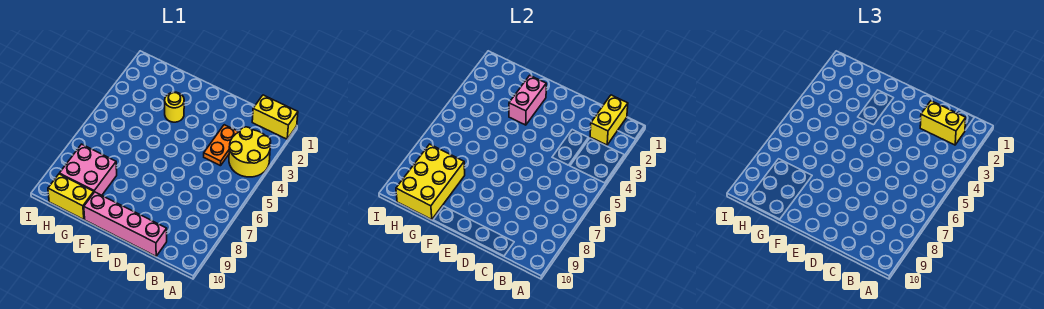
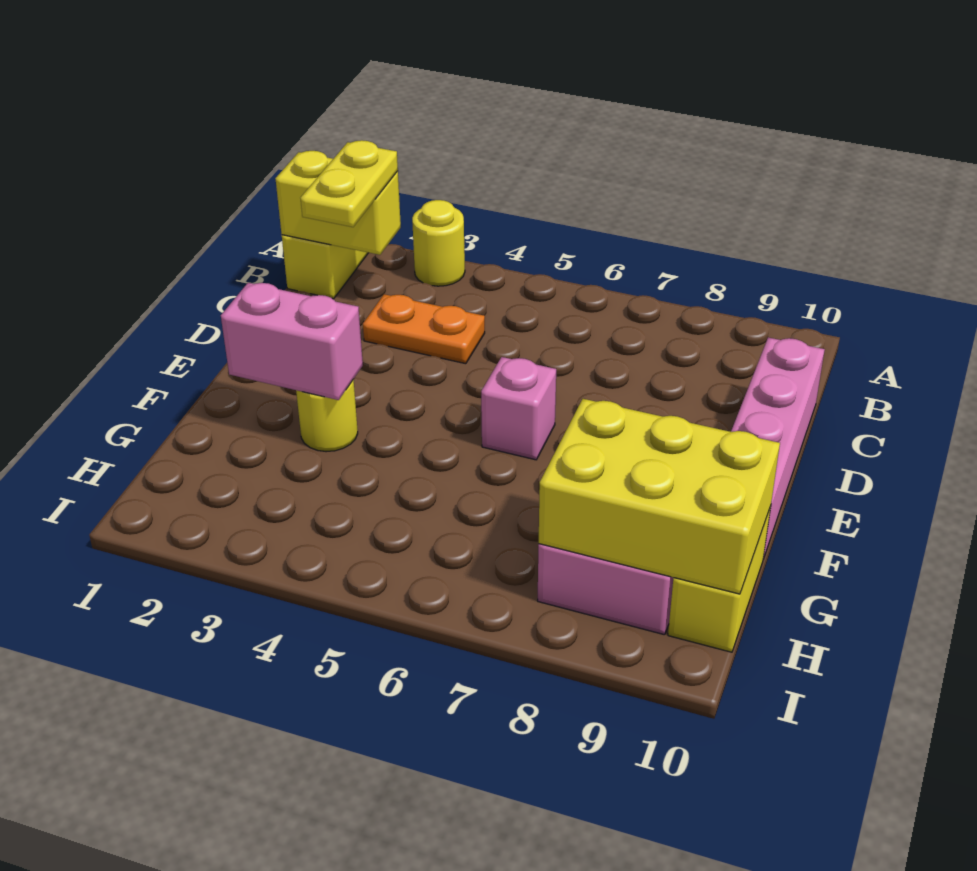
yellow 2x2 round brick [229,127,271,177] -> yellow 1x1 round brick [412,200,465,286]
yellow 1x2 brick [920,101,966,145] -> yellow 1x2 plate [301,140,398,227]
none -> pink 1x1 brick [481,357,556,460]

